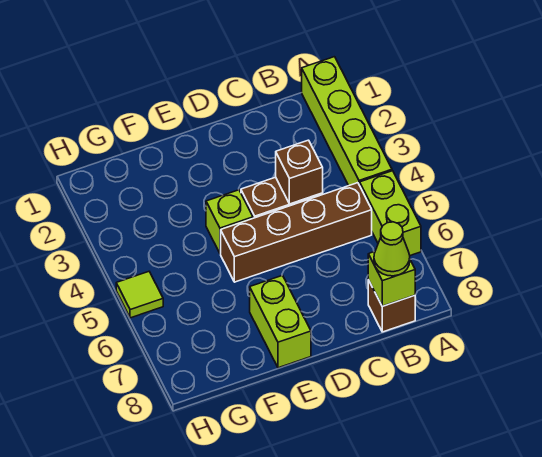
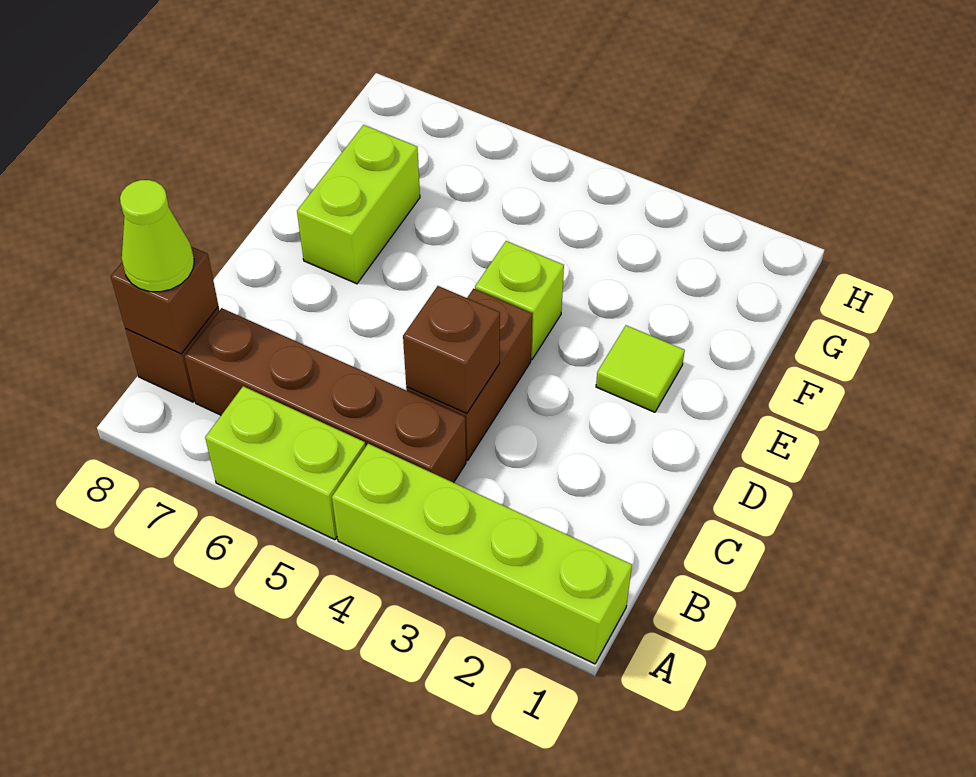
brown 1x4 brick [221,183,372,282] -> brown 1x4 brick turned to [185,308,466,483]
lime 1x1 brick [368,252,415,306] -> brown 1x1 brick [111,247,218,354]
lime 1x2 brick [250,275,311,368] -> lime 1x2 brick turned to [297,125,420,284]
lime 1x1 tile [116,272,163,318] -> lime 1x1 tile moved to [596,325,685,412]

